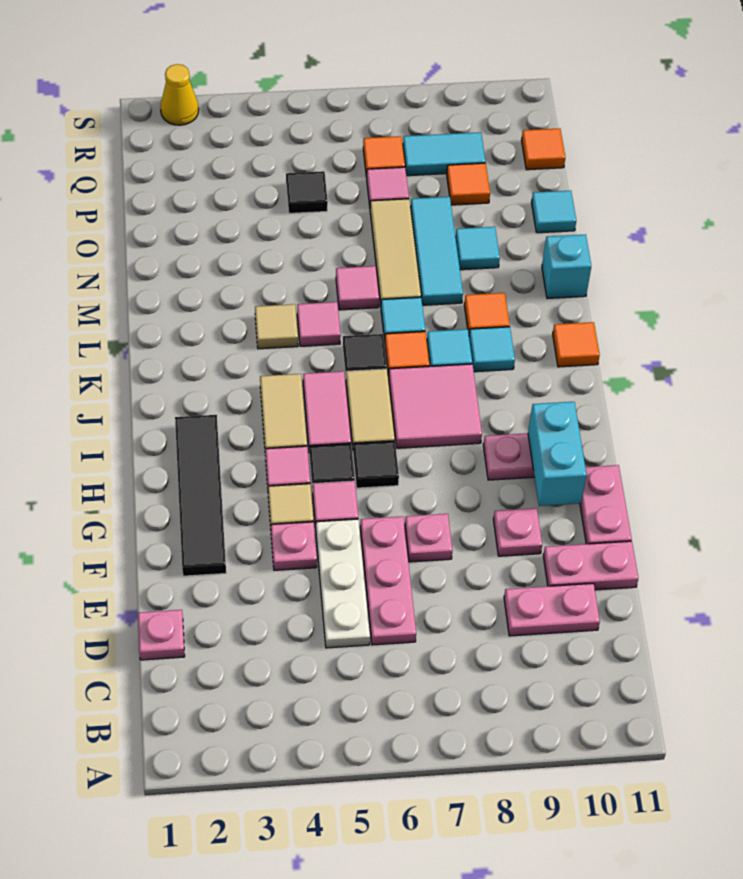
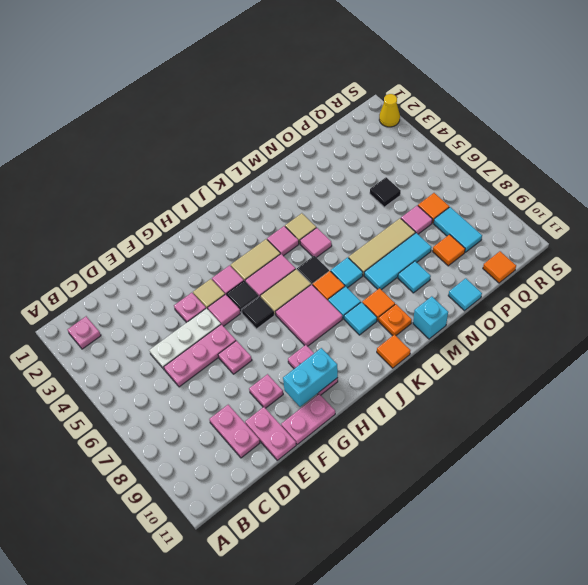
pink 1x1 plate [138,610,185,660] -> pink 1x1 plate moved to [67,316,101,349]
black 1x4 tile [175,415,226,576] -> none
none -> orange 1x1 plate [379,304,412,336]
pink 1x1 tile [336,266,379,310] -> pink 1x1 tile moved to [267,226,299,256]

